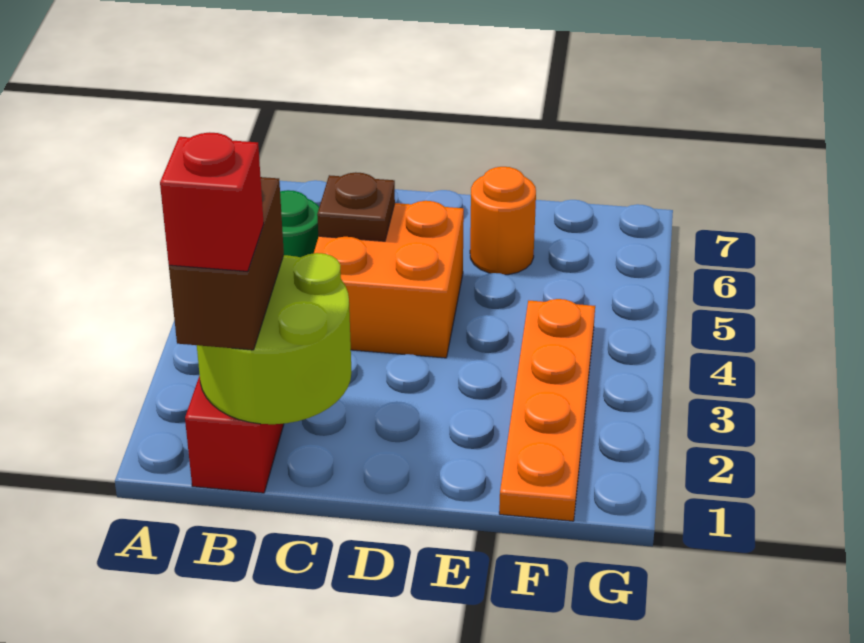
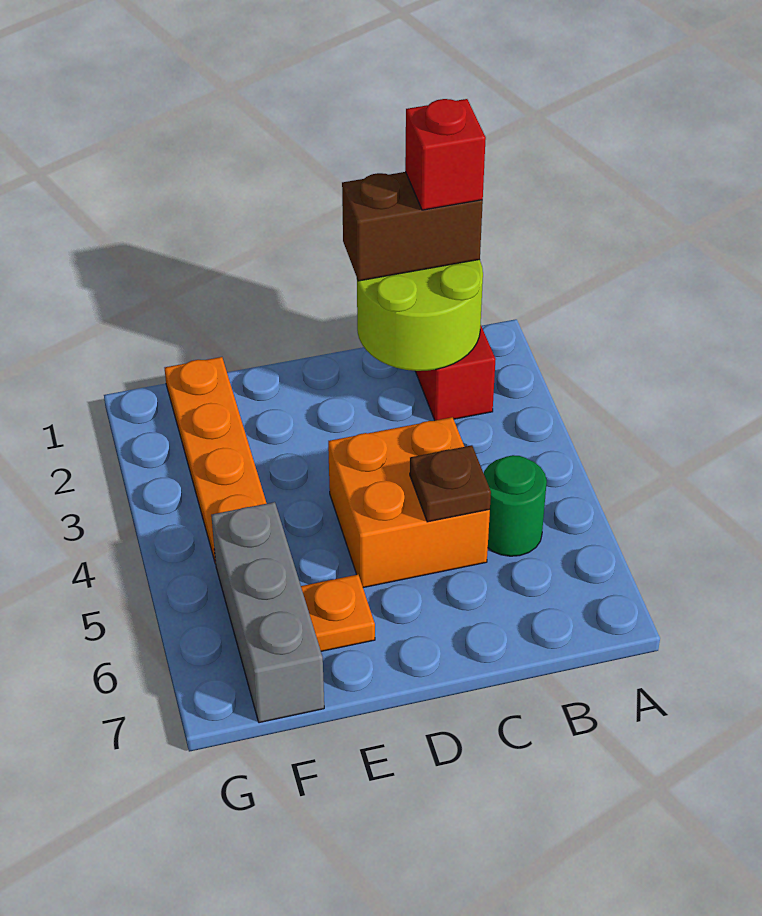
brown 1x2 brick [169,177,284,350] -> brown 1x2 brick turned to [342,172,483,281]
orange 1x1 round brick [470,167,536,275] -> orange 1x1 plate [301,575,375,651]
none -> grey 1x3 brick [211,502,324,723]

